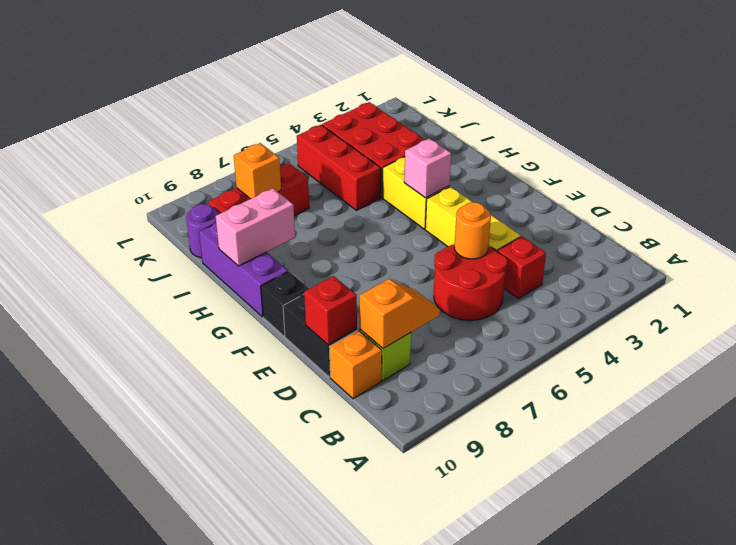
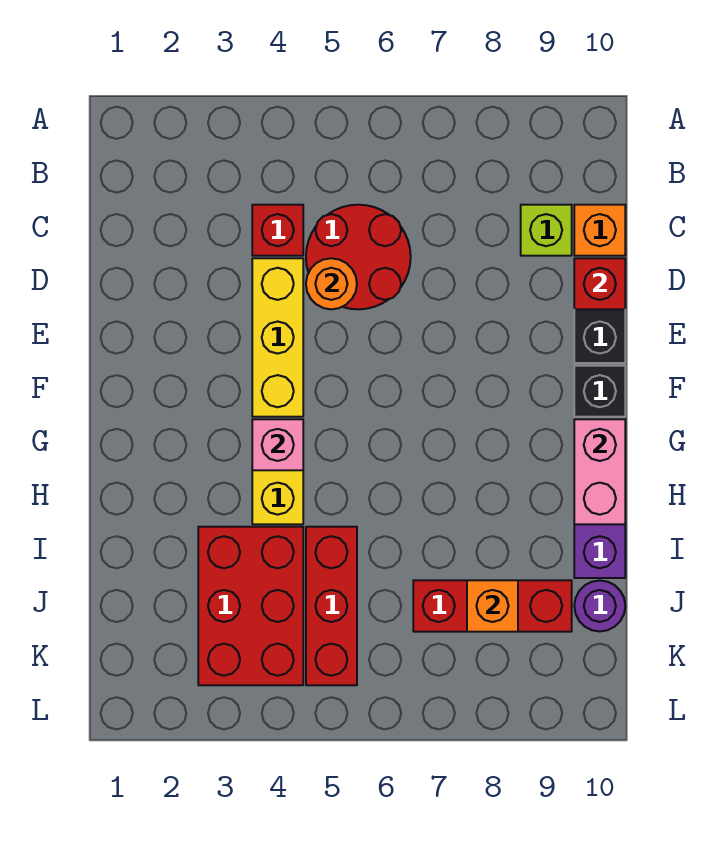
orange 1x2 slope [359,279,440,349] -> none
pink 1x2 brick [216,188,295,266] -> pink 1x2 brick turned to [574,419,625,524]

